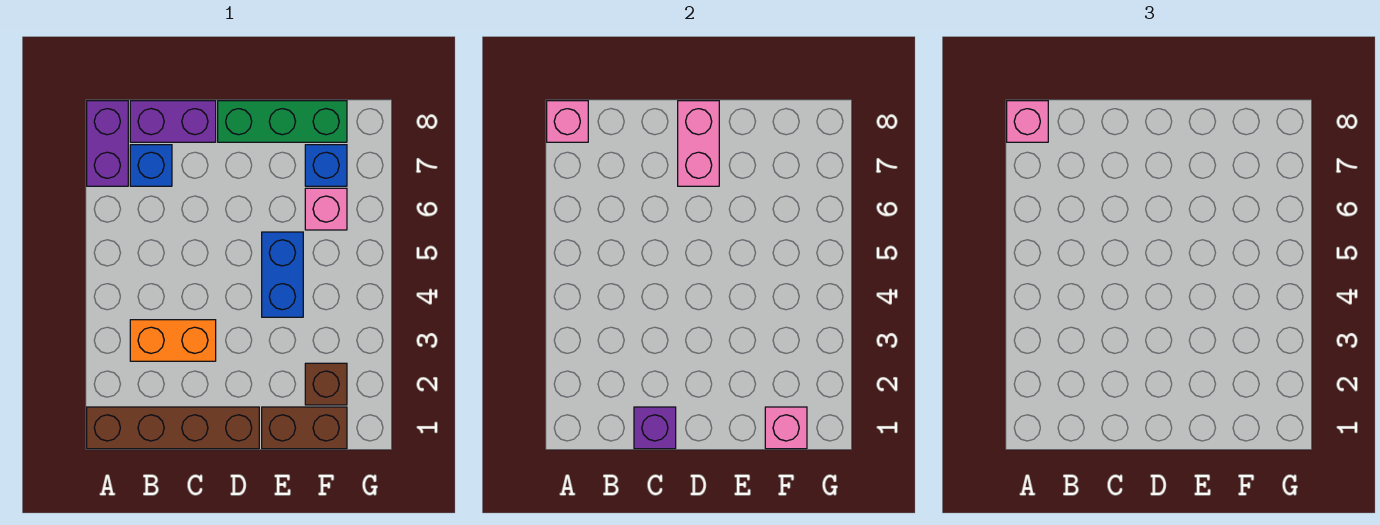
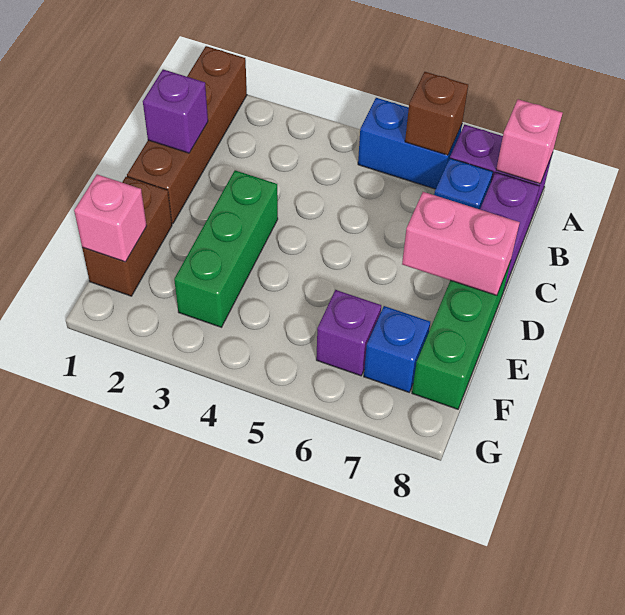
pink 1x1 brick [1007,101,1048,142] -> none
orange 1x2 brick [130,320,216,361] -> none
none -> green 1x3 brick [174,170,278,327]
blue 1x2 brick [262,232,303,317] -> blue 1x2 brick moved to [358,98,462,189]
brown 1x1 brick [305,363,347,405] -> brown 1x1 brick moved to [405,72,468,155]
pink 1x1 brick [305,188,347,230] -> purple 1x1 brick [316,290,381,376]

